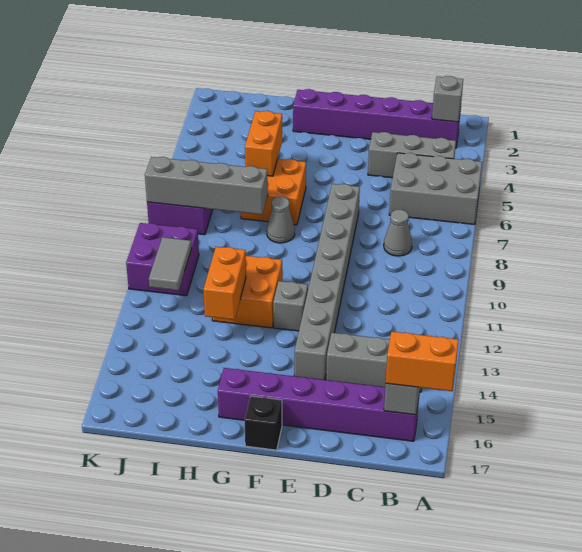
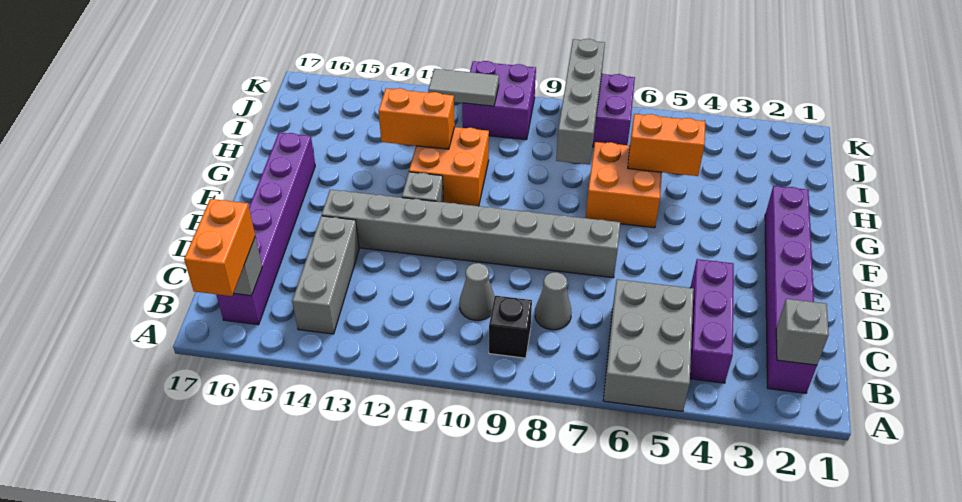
grey 1x3 brick [368,132,456,178] -> purple 1x3 brick [690,259,734,383]
black 1x1 brick [245,396,282,450] -> black 1x1 brick moved to [489,296,532,358]
grey 1x1 cone [267,197,295,243] -> grey 1x1 cone moved to [460,263,494,320]

